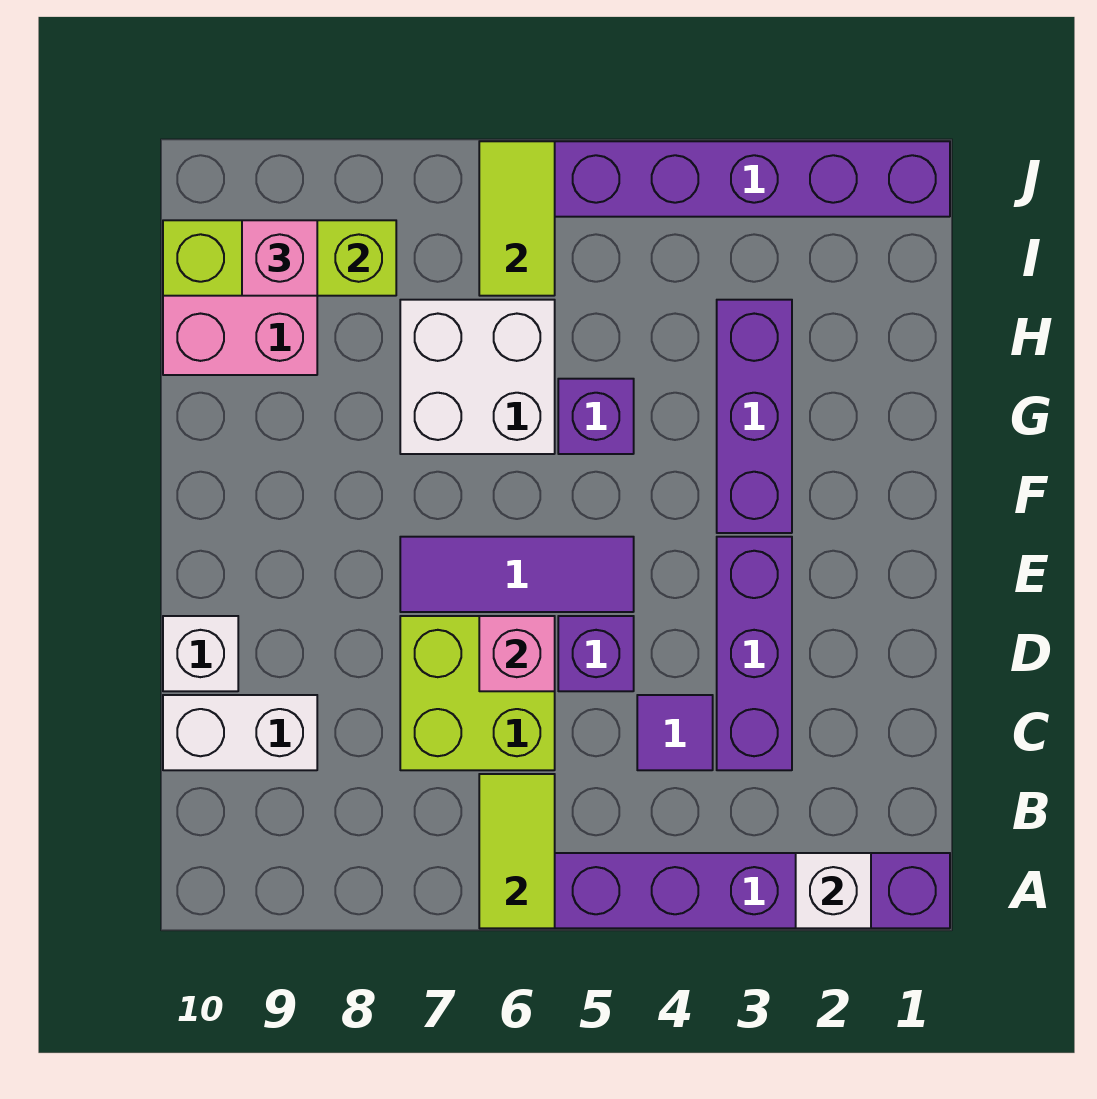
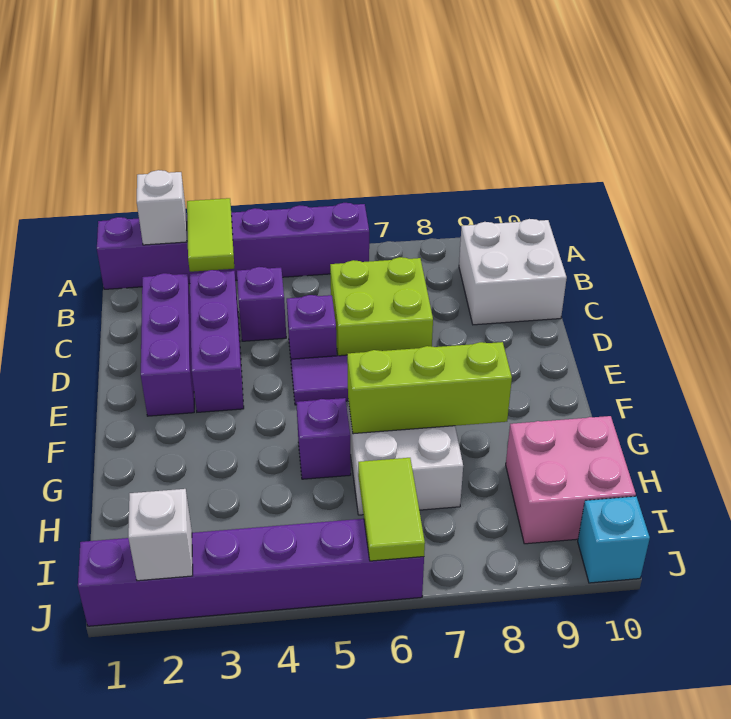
lime 1x2 tile [479,774,555,928] -> lime 1x2 tile moved to [187,198,234,272]
purple 1x1 tile [637,695,713,770] -> purple 1x1 brick [237,267,286,341]
white 1x2 brick [163,695,317,770] -> white 2x2 brick [459,219,567,325]
pink 1x1 brick [479,616,555,691] -> none
white 1x1 brick [163,616,238,691] -> white 1x1 brick moved to [128,489,193,581]
purple 1x3 brick [717,300,792,533] -> purple 1x3 brick moved to [141,273,194,416]
lime 1x3 brick [163,220,396,296] -> lime 1x3 brick moved to [347,342,512,434]
pink 1x1 brick [242,220,317,296] -> none
none -> cyan 1x1 brick [578,496,650,583]

